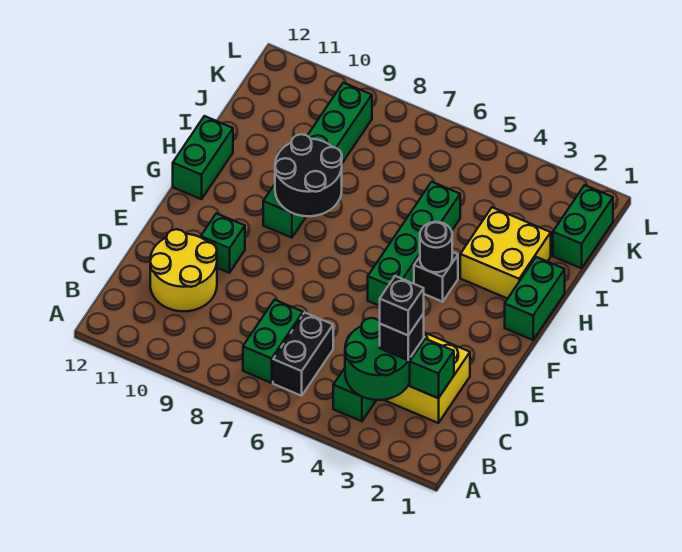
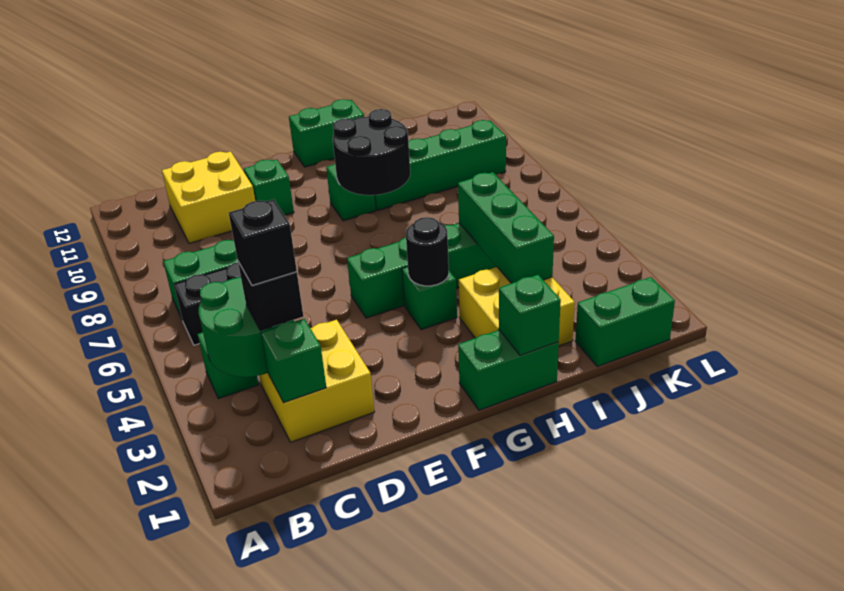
yellow 2x2 round brick [150,229,217,311] -> yellow 2x2 brick [162,151,255,243]
black 1x1 brick [414,252,458,302] -> green 1x1 brick [402,267,457,330]
none -> green 1x1 brick [499,275,561,355]
none -> green 1x3 brick [458,172,554,283]

